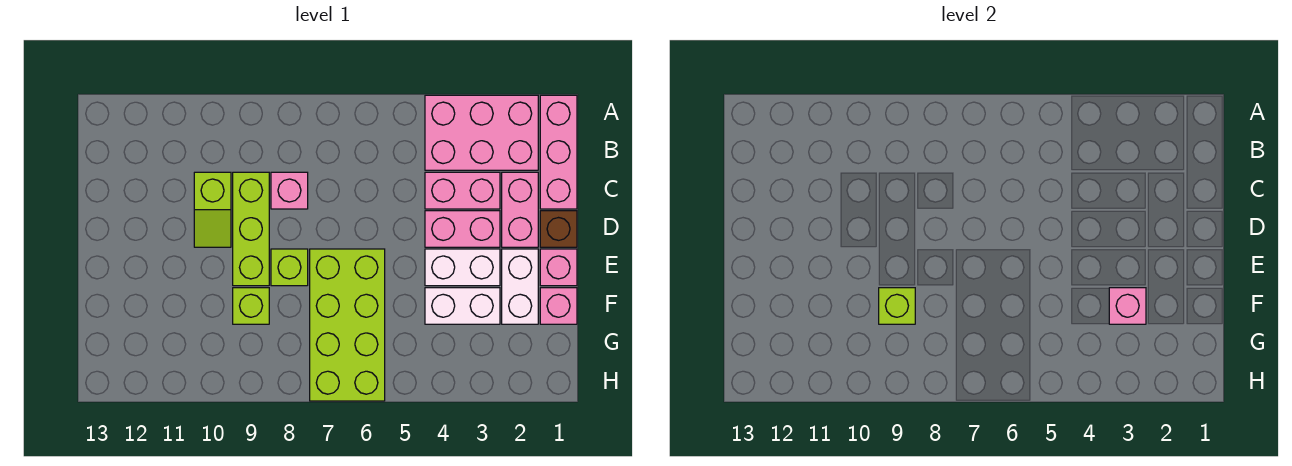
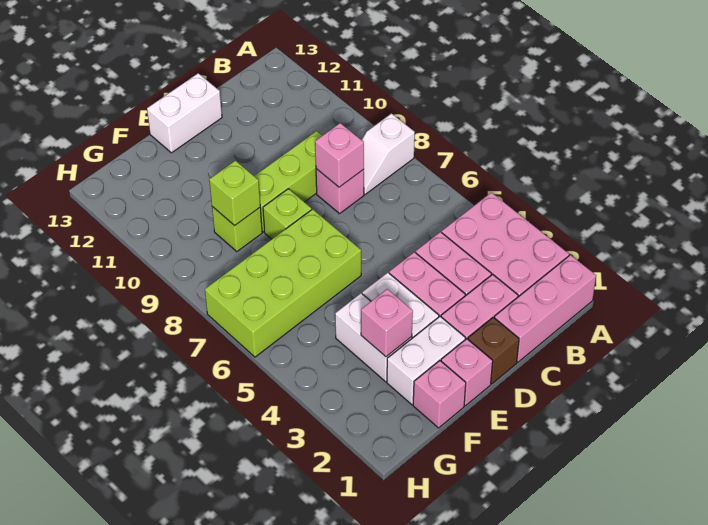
none -> white 1x2 slope [362,114,415,194]
none -> pink 1x1 brick [315,123,364,187]
lime 1x2 slope [194,172,231,247] -> none
none -> white 1x2 brick [147,73,222,153]

